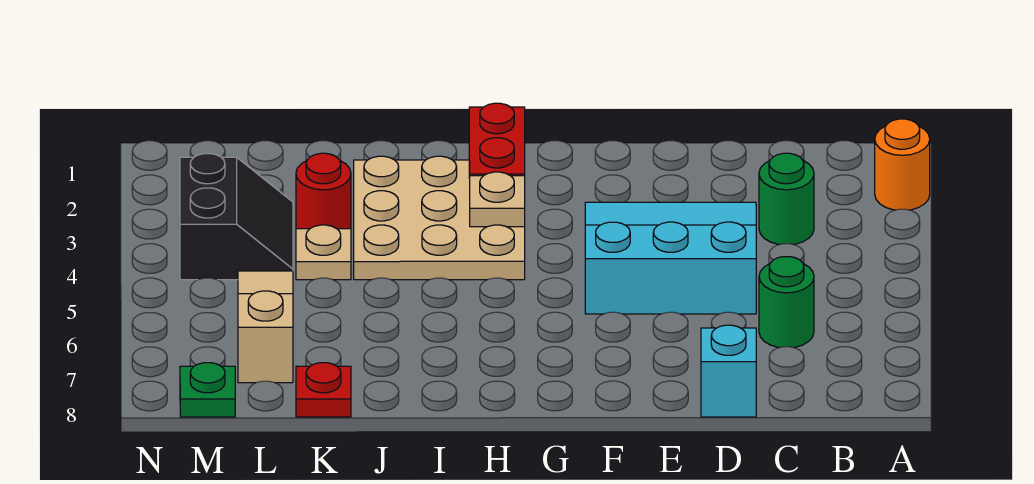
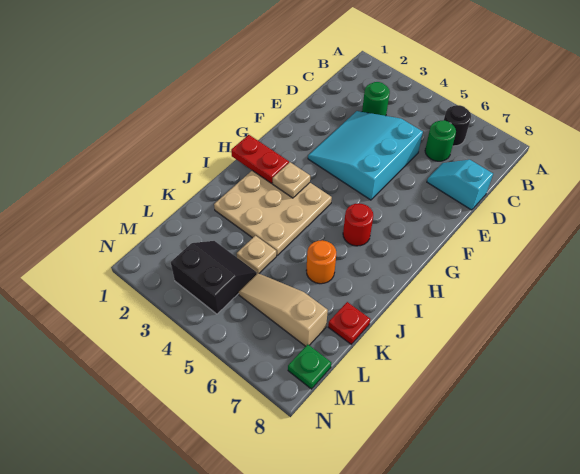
orange 1x1 round brick [875,119,930,210] -> orange 1x1 round brick moved to [306,240,336,284]
none -> black 1x1 round brick [444,105,471,146]
red 1x1 round brick [296,153,351,229] -> red 1x1 round brick moved to [343,203,373,246]

